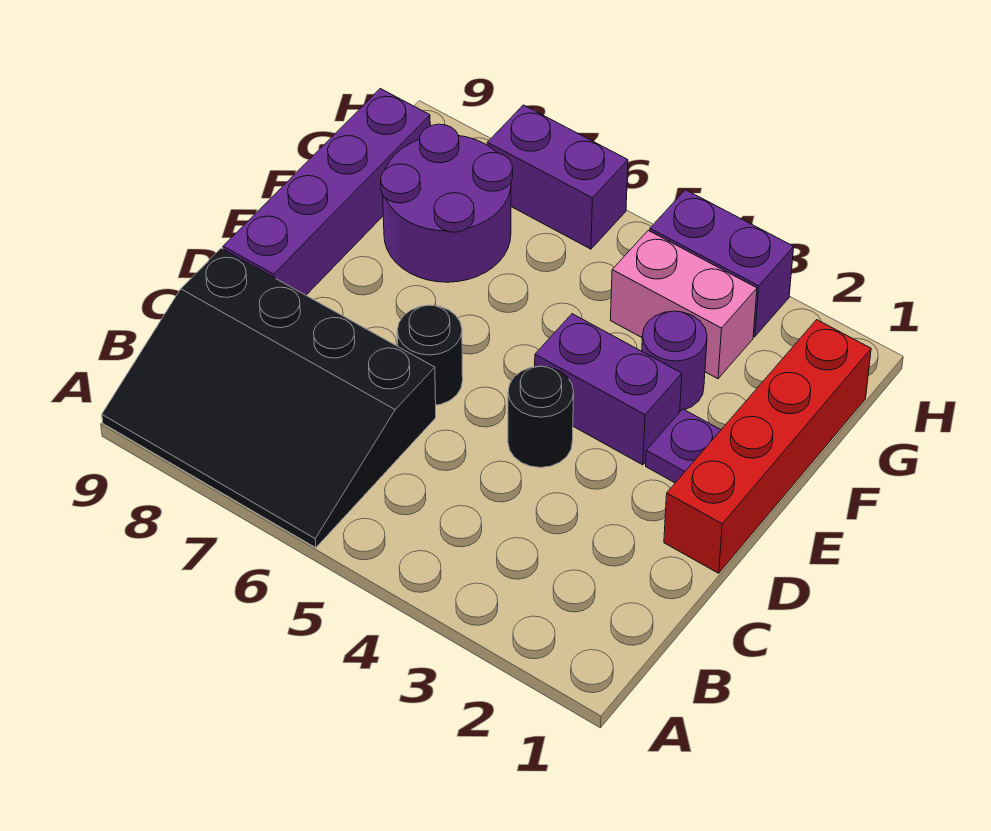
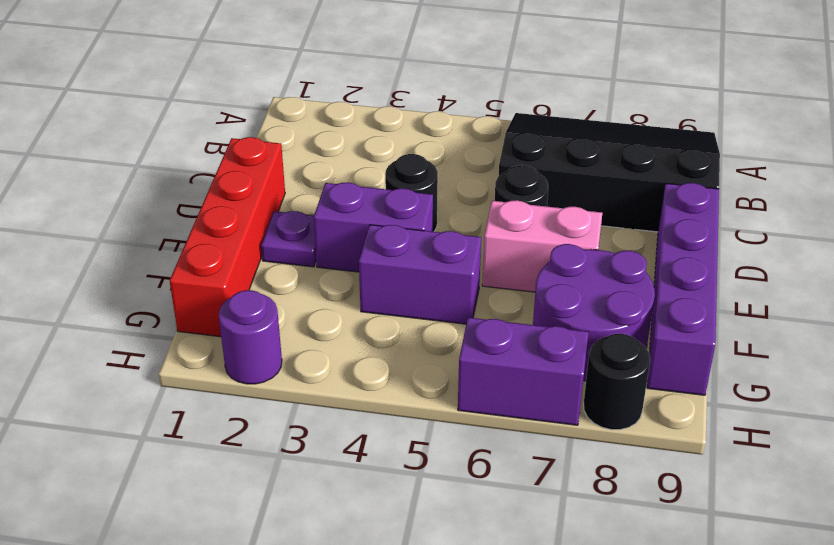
purple 1x1 round brick [642,311,707,411] -> purple 1x1 round brick moved to [219,290,282,384]
pink 1x2 brick [610,230,757,379] -> pink 1x2 brick moved to [482,200,602,292]
purple 1x2 brick [650,190,794,337] -> purple 1x2 brick moved to [359,225,481,324]
none -> black 1x1 round brick [584,334,650,430]

